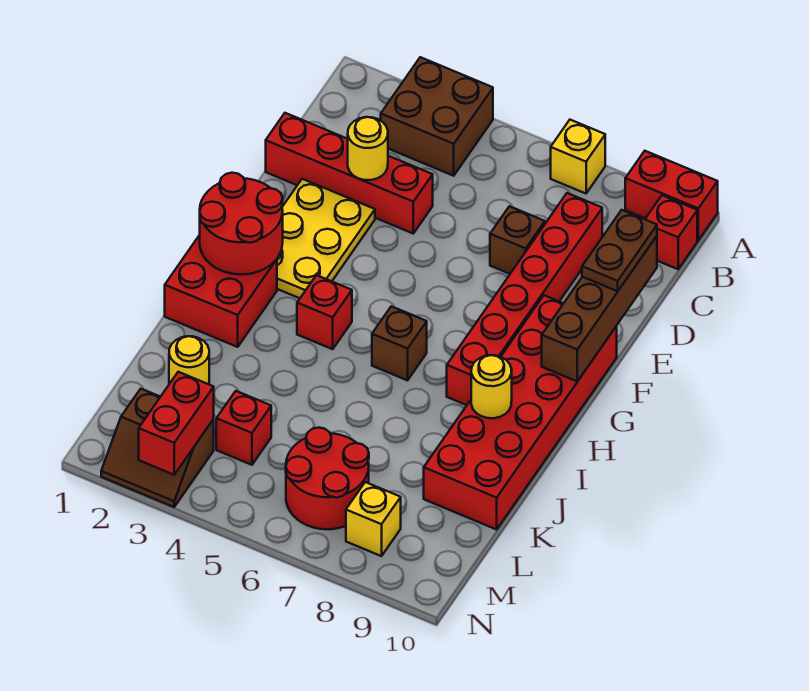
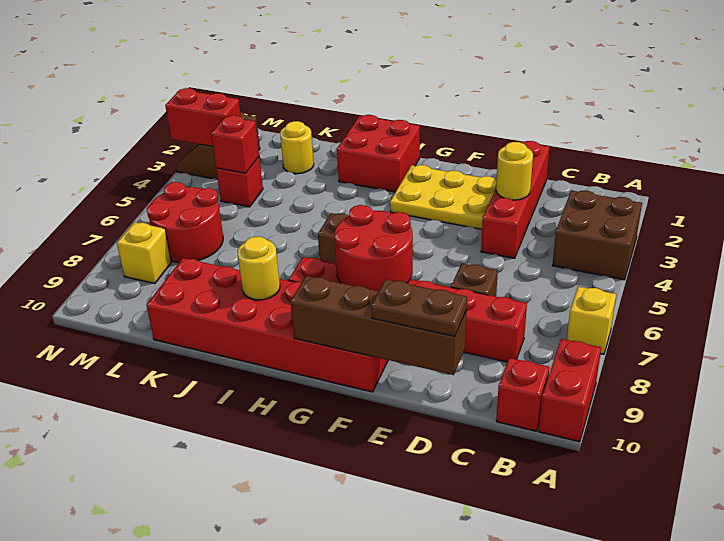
red 2x2 round brick [200,173,283,275] -> red 2x2 round brick moved to [334,205,413,291]
red 1x1 brick [297,275,352,349] -> red 1x1 brick moved to [211,115,259,173]

